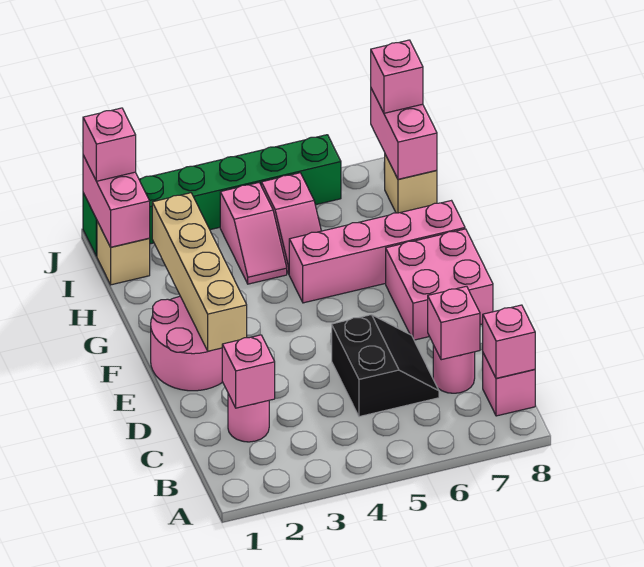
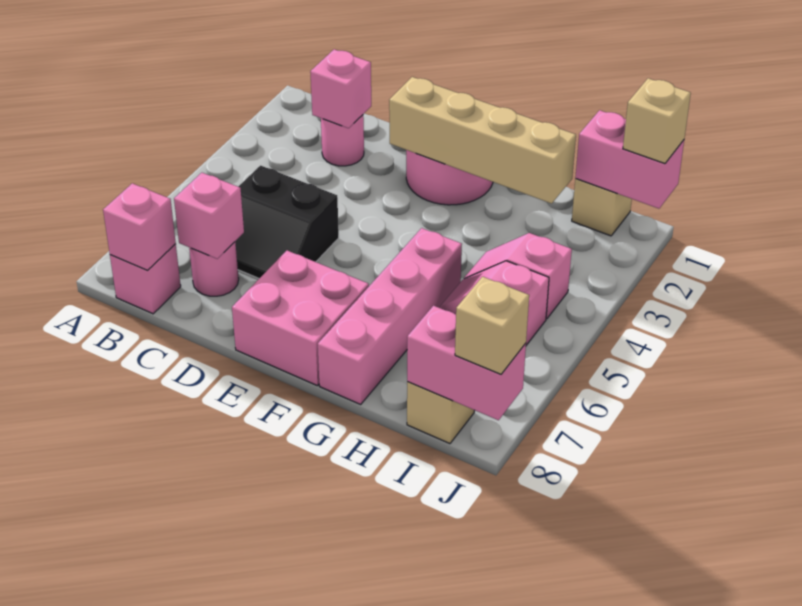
green 1x6 brick [83,135,341,256] -> none
pink 1x1 brick [83,108,136,181] -> tan 1x1 brick [623,78,691,164]
pink 1x1 brick [371,40,423,113] -> tan 1x1 brick [455,277,529,374]

